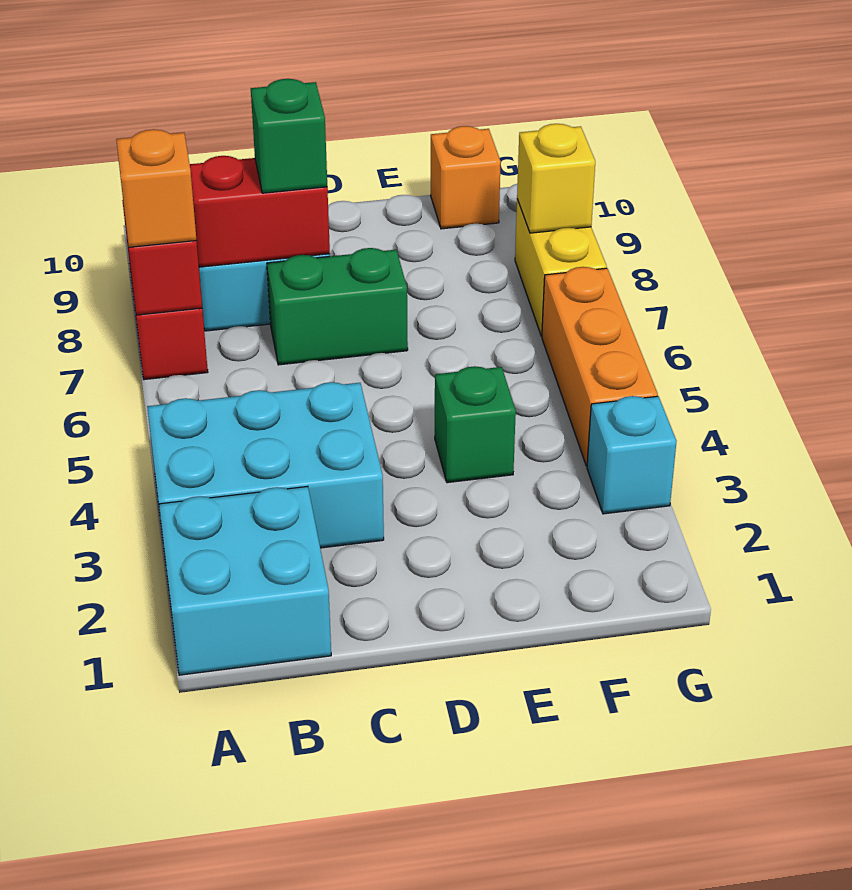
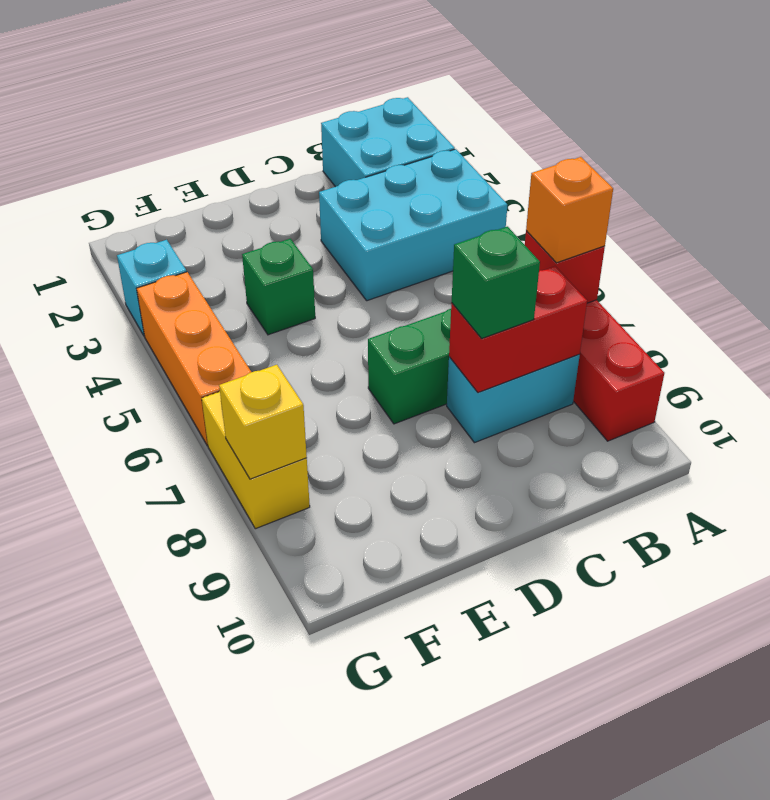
orange 1x1 brick [431,126,501,229] -> none

